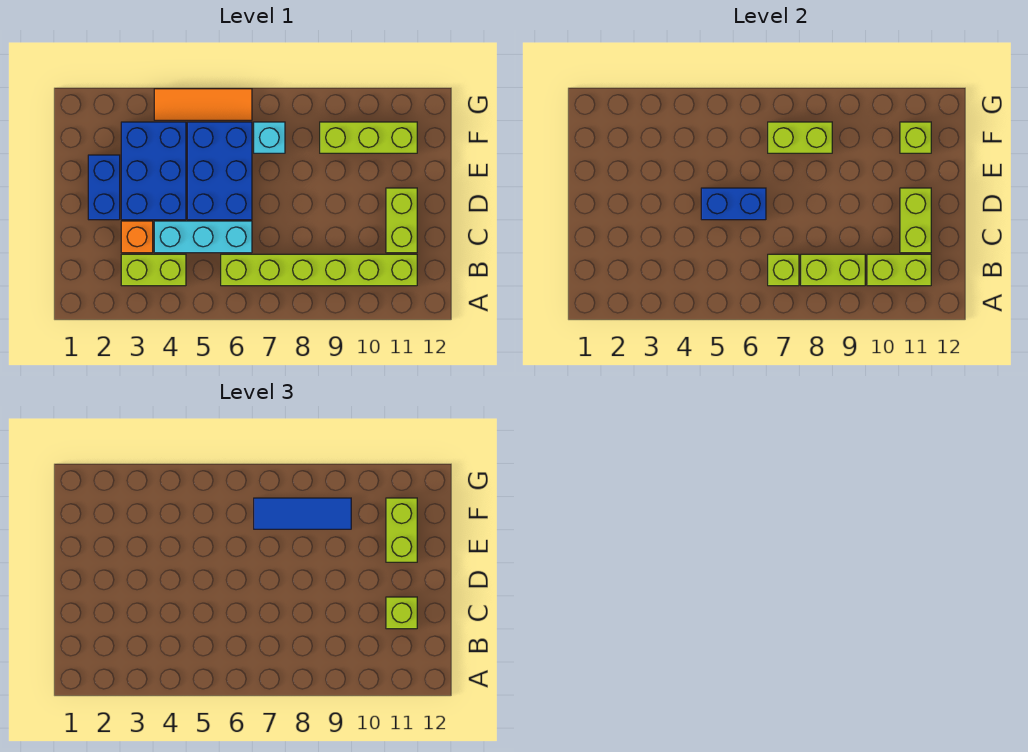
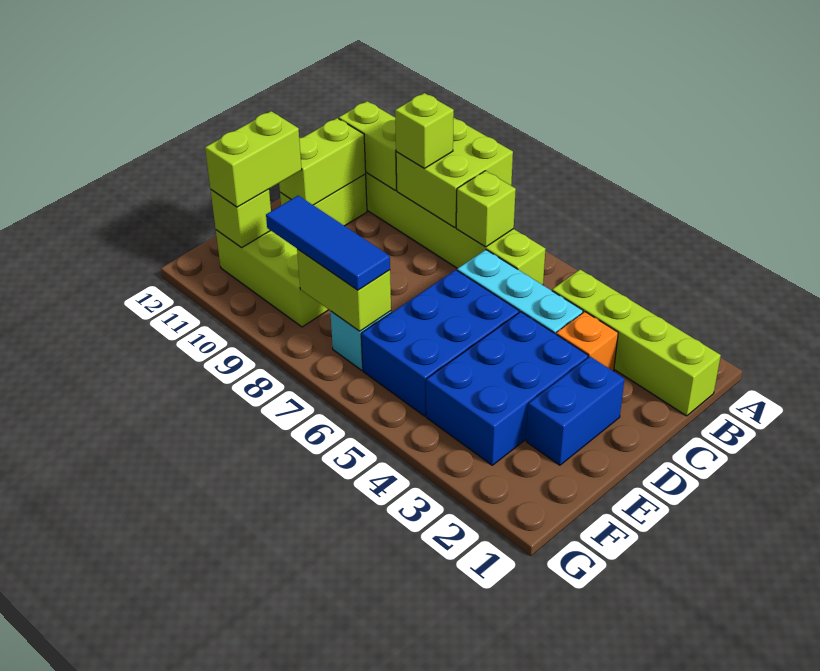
lime 1x2 brick [121,254,186,286] -> lime 1x4 brick [552,270,721,416]
lime 1x2 brick [801,254,865,286] -> lime 2x2 brick [396,118,513,228]
lime 1x1 brick [386,597,417,629] -> lime 1x1 brick moved to [395,93,454,168]
blue 1x2 brick [701,188,766,220] -> none
orange 1x3 tile [154,89,252,120] -> none

